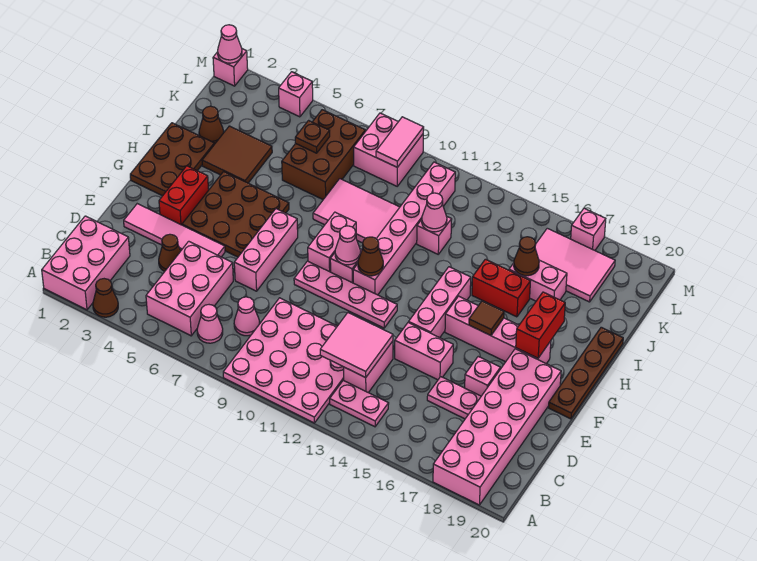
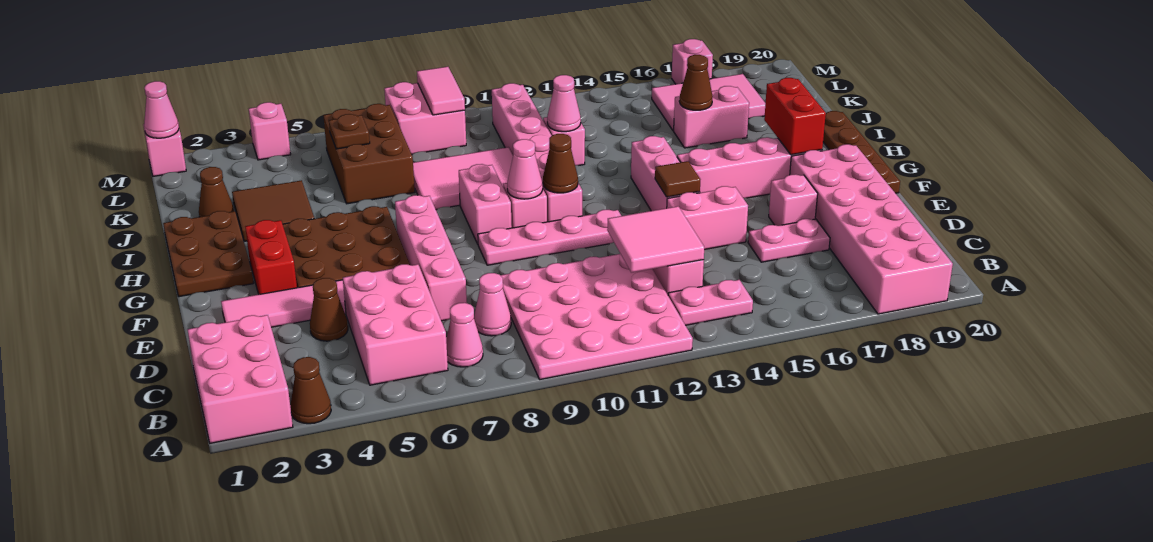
pink 1x3 brick [234,209,298,291] -> pink 1x4 brick [395,195,467,321]
brown 1x1 tile [469,301,504,336] -> brown 1x1 tile moved to [655,161,700,197]
red 1x2 brick [472,259,530,317] -> none

